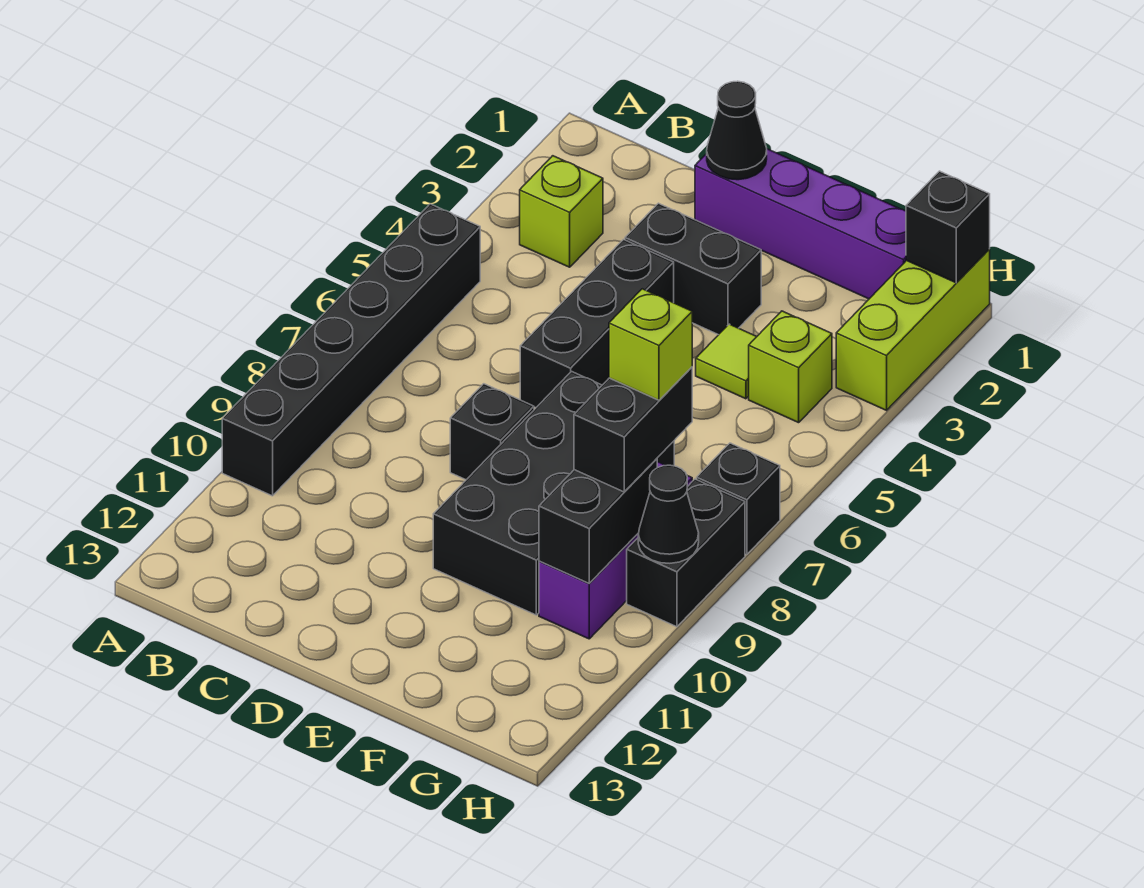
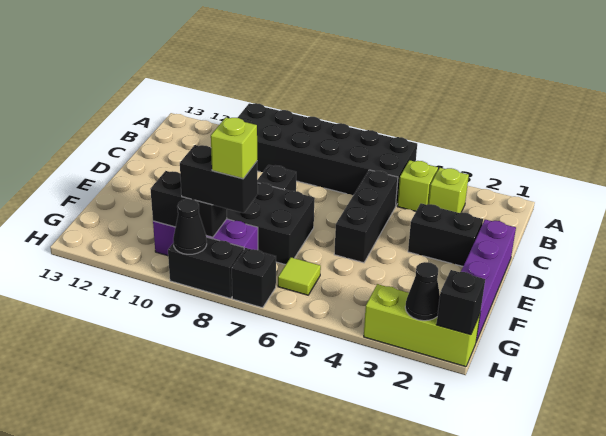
black 1x6 brick [222,204,480,496] -> black 2x6 brick [238,103,417,205]
black 1x1 cone [707,81,767,180] -> black 1x1 cone moved to [405,262,440,321]
black 1x2 brick [625,203,761,335] -> black 1x2 brick turned to [408,203,483,266]
black 1x3 brick [520,240,674,408] -> black 1x3 brick turned to [334,170,398,263]
lime 1x1 tile [696,324,757,399] -> lime 1x1 tile moved to [278,257,321,295]
lime 1x1 brick [749,311,832,423] -> lime 1x1 brick moved to [397,160,438,211]

